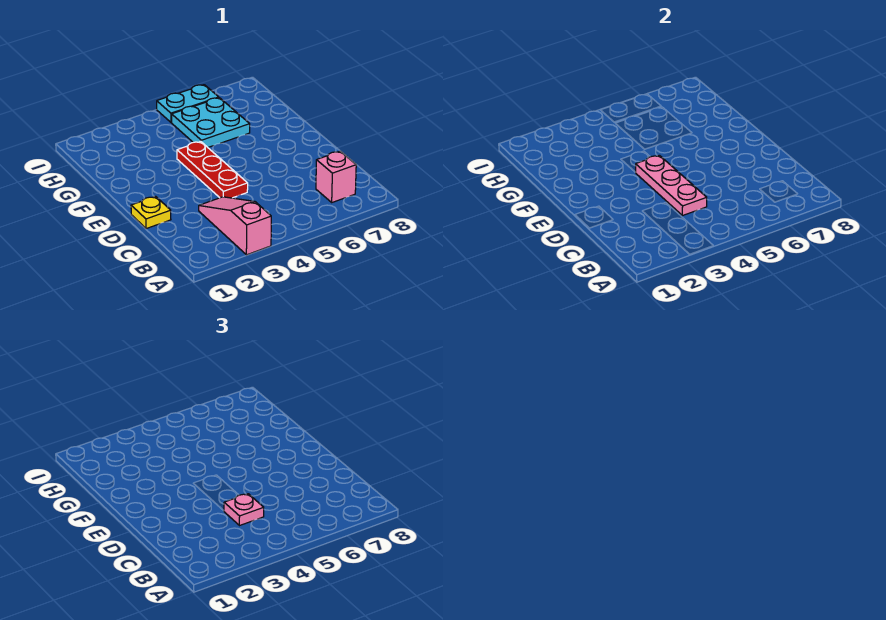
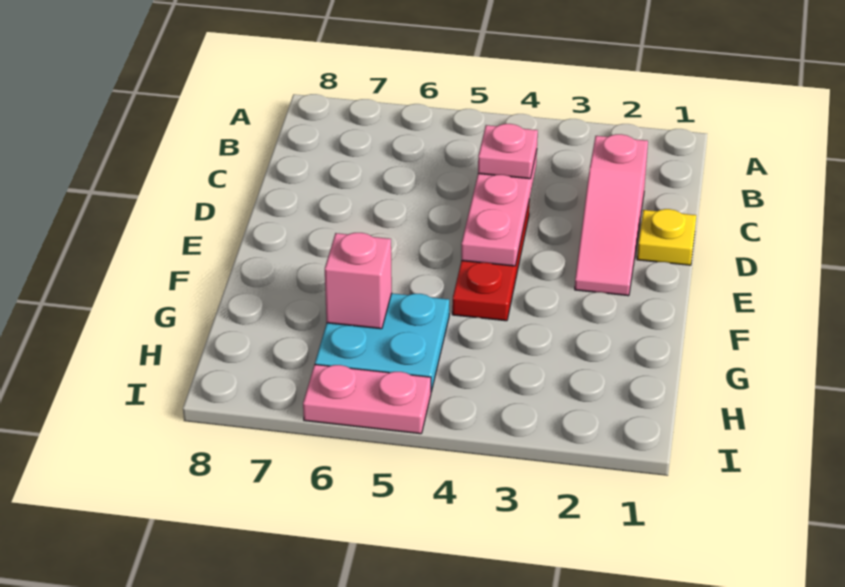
pink 1x3 slope [199,197,271,255] -> pink 1x3 slope moved to [575,134,648,296]
pink 1x1 brick [316,151,356,202] -> pink 1x1 brick moved to [325,233,392,329]
cyan 1x2 plate [157,85,219,122] -> pink 1x2 plate [303,365,431,434]

